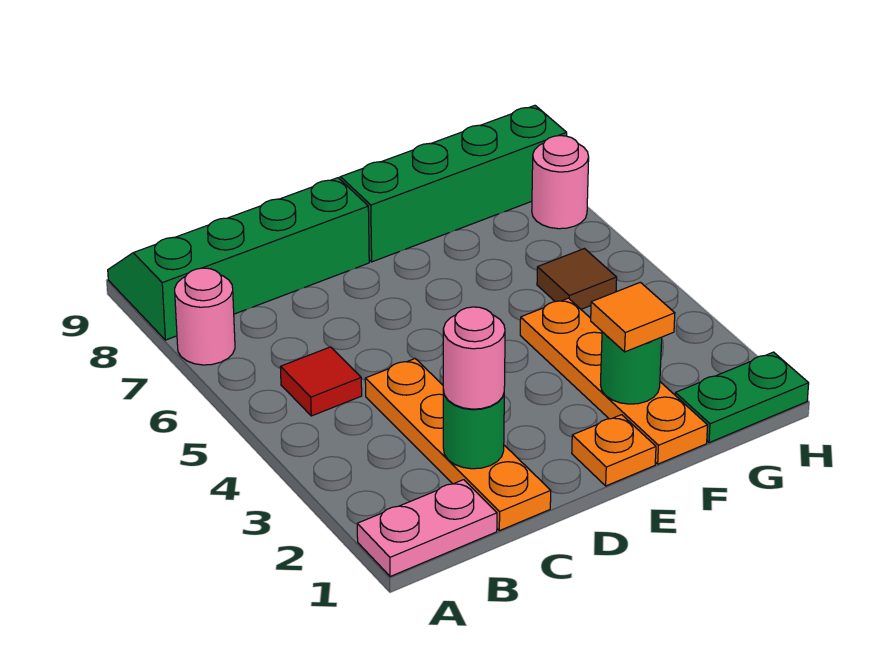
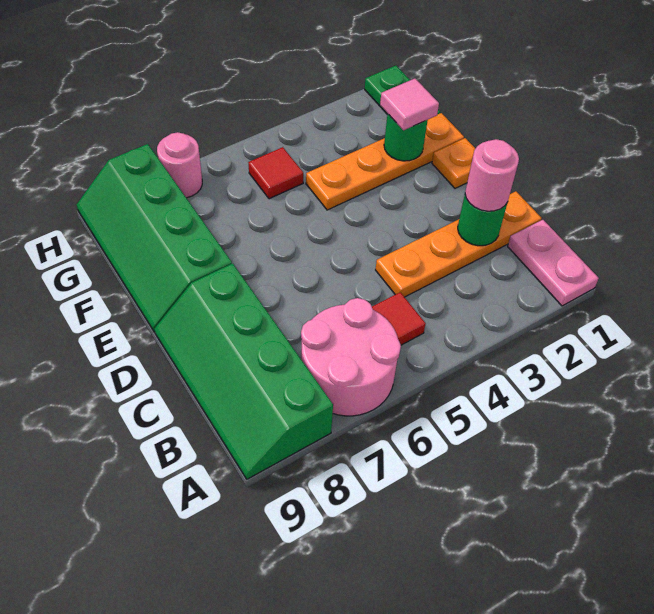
pink 1x1 round brick [175,268,235,365] -> pink 2x2 round brick [301,298,401,416]
orange 1x1 tile [591,282,675,352] -> pink 1x1 tile [380,79,439,130]
brown 1x1 tile [537,249,617,309] -> red 1x1 tile [248,147,303,199]

